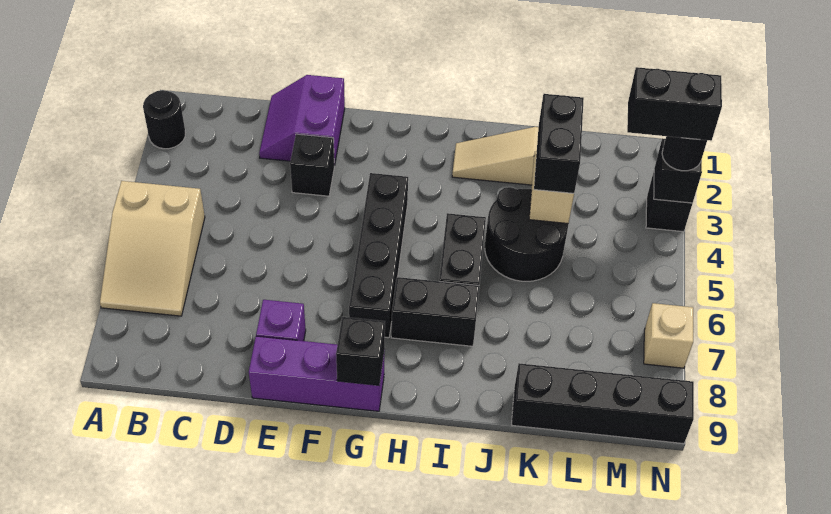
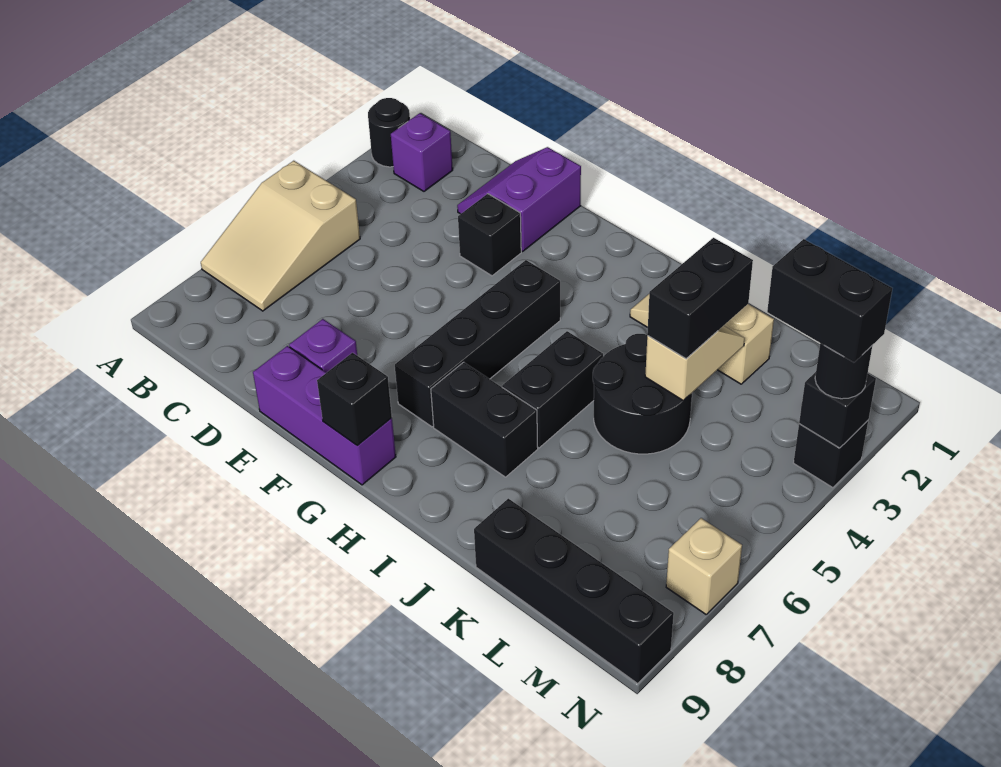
none -> purple 1x1 brick [391,113,453,191]

